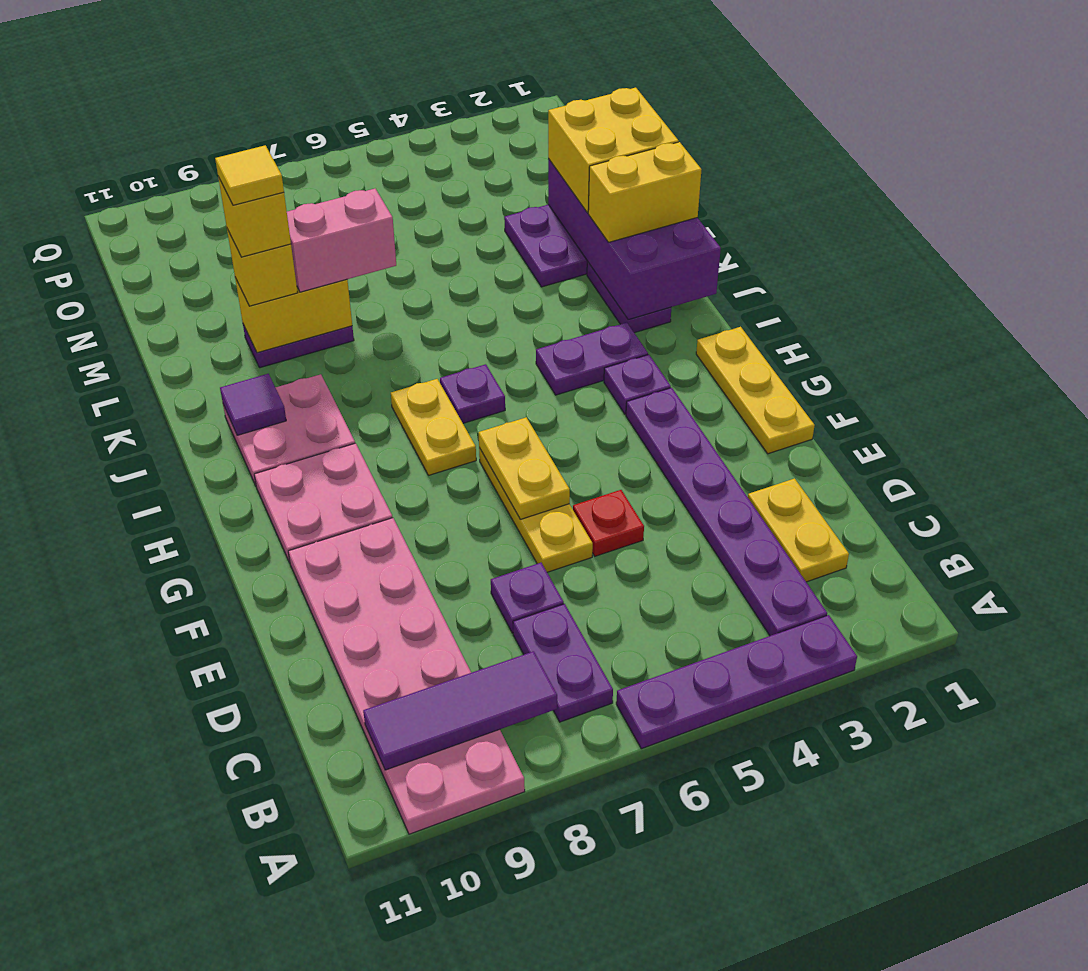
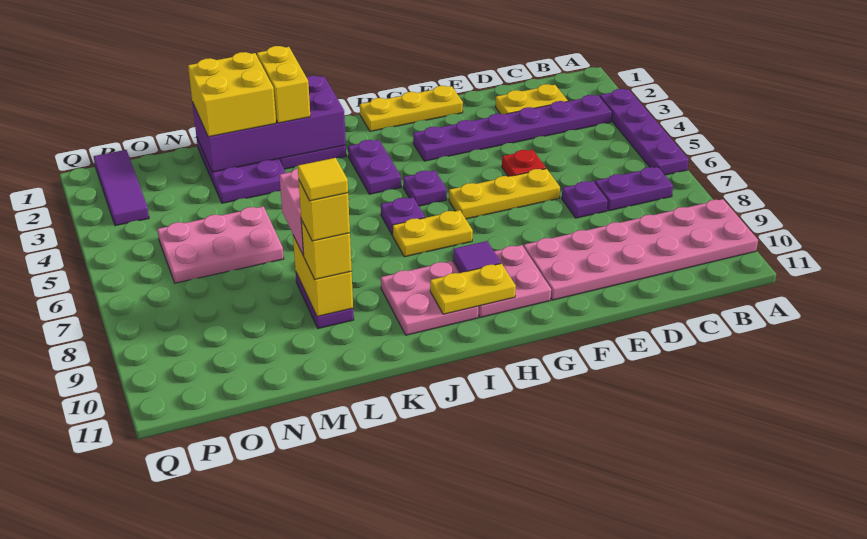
purple 1x3 tile [363,651,557,770] -> purple 1x3 tile moved to [94,150,149,226]
yellow 1x2 plate [479,417,570,519] -> yellow 1x2 plate moved to [430,263,516,314]
purple 1x1 plate [604,355,671,414] -> purple 1x1 plate moved to [403,170,447,206]
purple 1x1 tile [220,374,286,435] -> purple 1x1 tile moved to [453,241,501,273]
none -> pink 2x3 plate [157,206,284,283]

